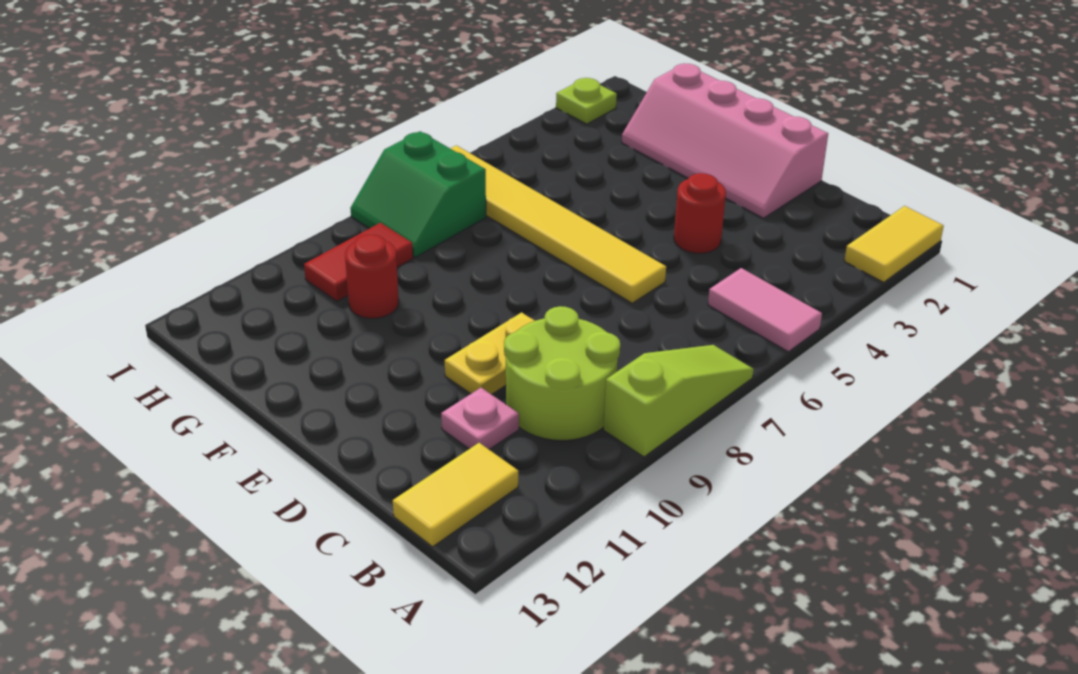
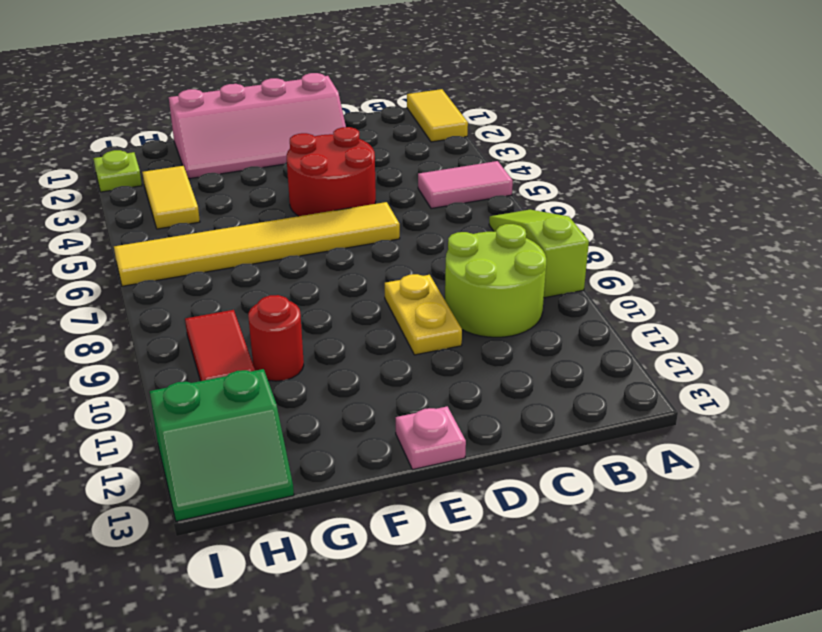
yellow 1x2 tile [393,443,518,547] -> yellow 1x2 tile moved to [142,166,200,229]
pink 1x1 plate [441,388,519,449] -> pink 1x1 plate moved to [396,406,466,470]
red 1x1 round brick [674,173,726,253] -> red 2x2 round brick [287,127,376,216]
green 2x2 slope [350,131,486,257] -> green 2x2 slope moved to [150,369,294,521]

